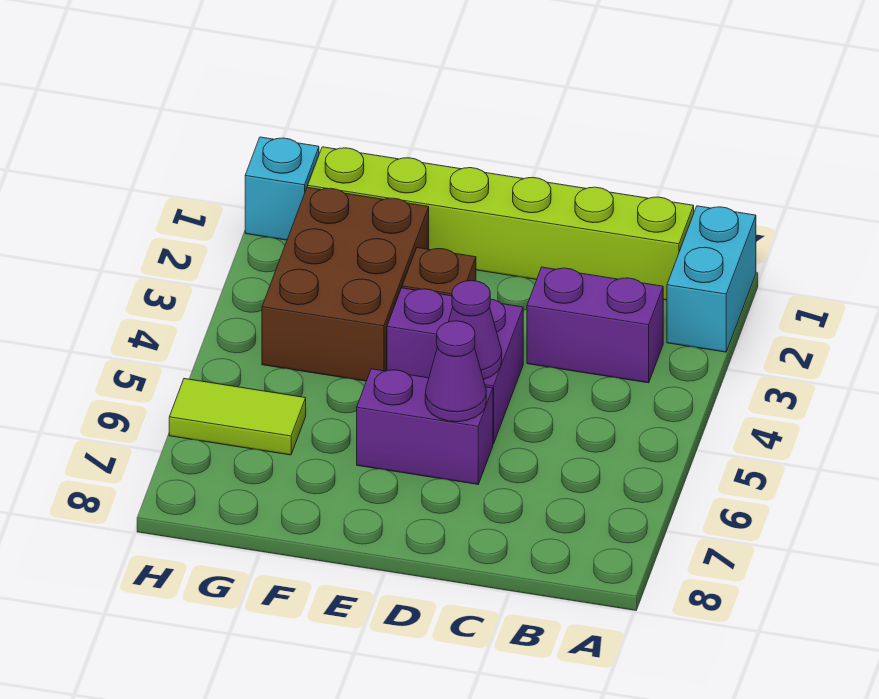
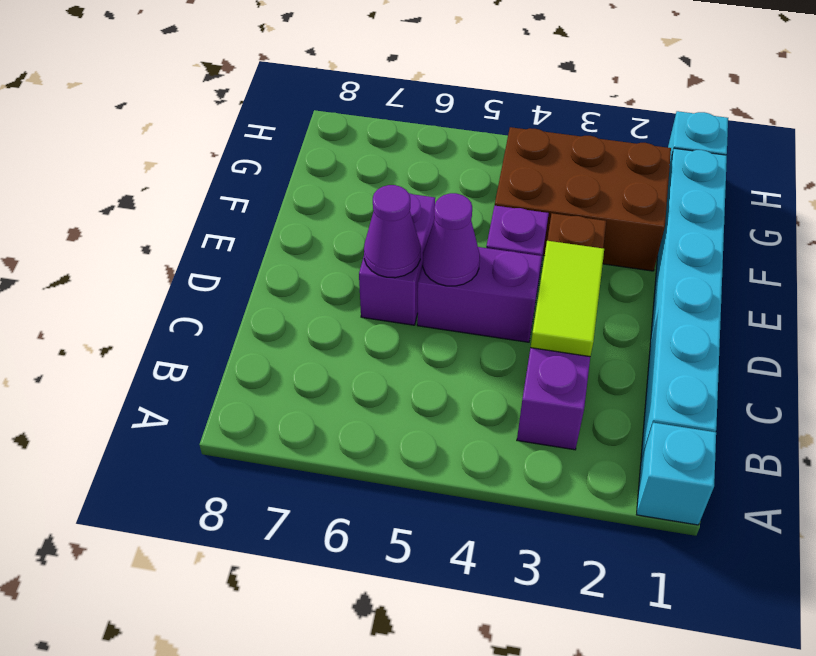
cyan 1x2 brick [667,206,756,352] -> cyan 1x1 brick [637,423,716,525]
lime 1x6 brick [308,147,694,300] -> cyan 1x6 brick [641,148,727,460]
lime 1x2 tile [169,379,306,455] -> lime 1x2 tile moved to [531,241,604,357]

